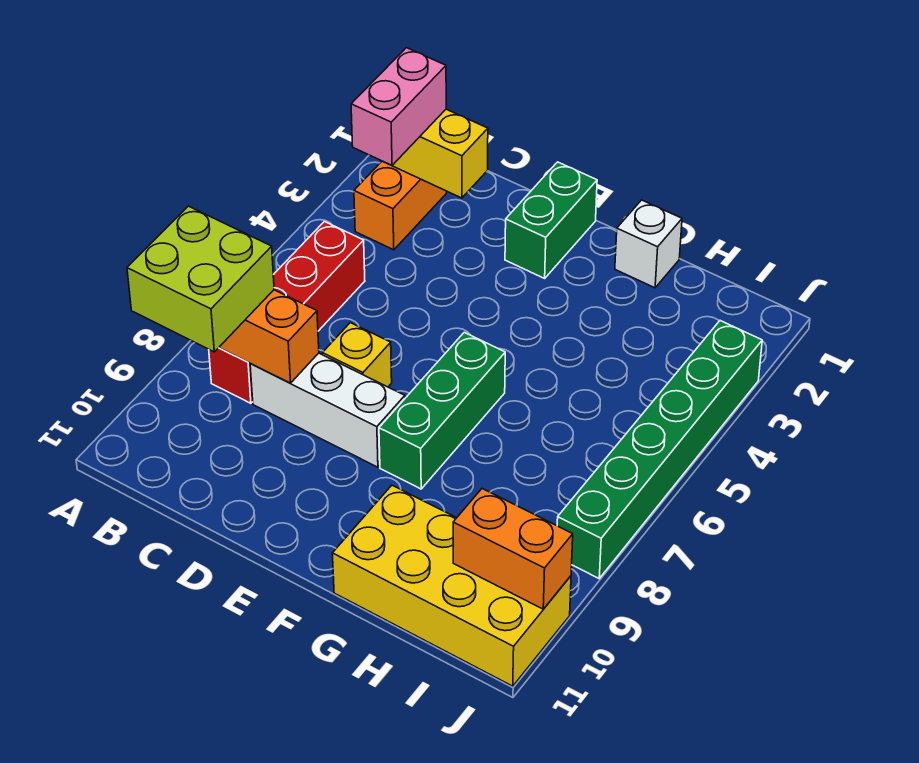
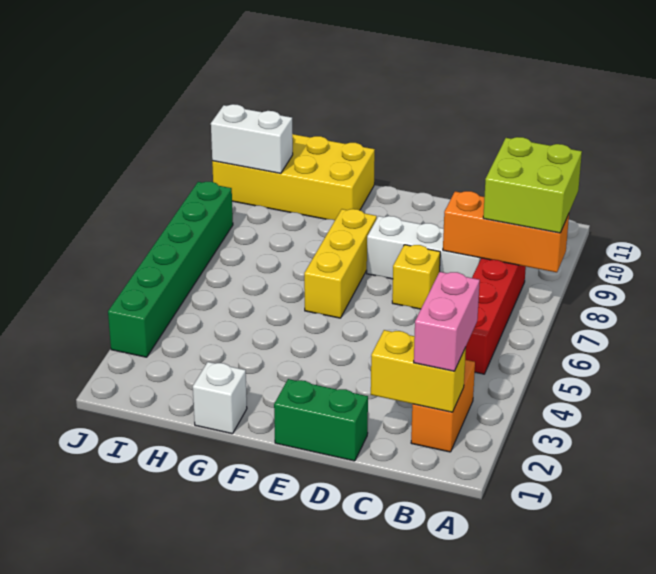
green 1x2 brick [505,162,597,278] -> green 1x2 brick turned to [274,379,368,461]
green 1x3 brick [379,332,505,489] -> yellow 1x3 brick [304,209,377,318]
orange 1x2 brick [453,489,573,609] -> white 1x2 brick [211,104,293,173]

